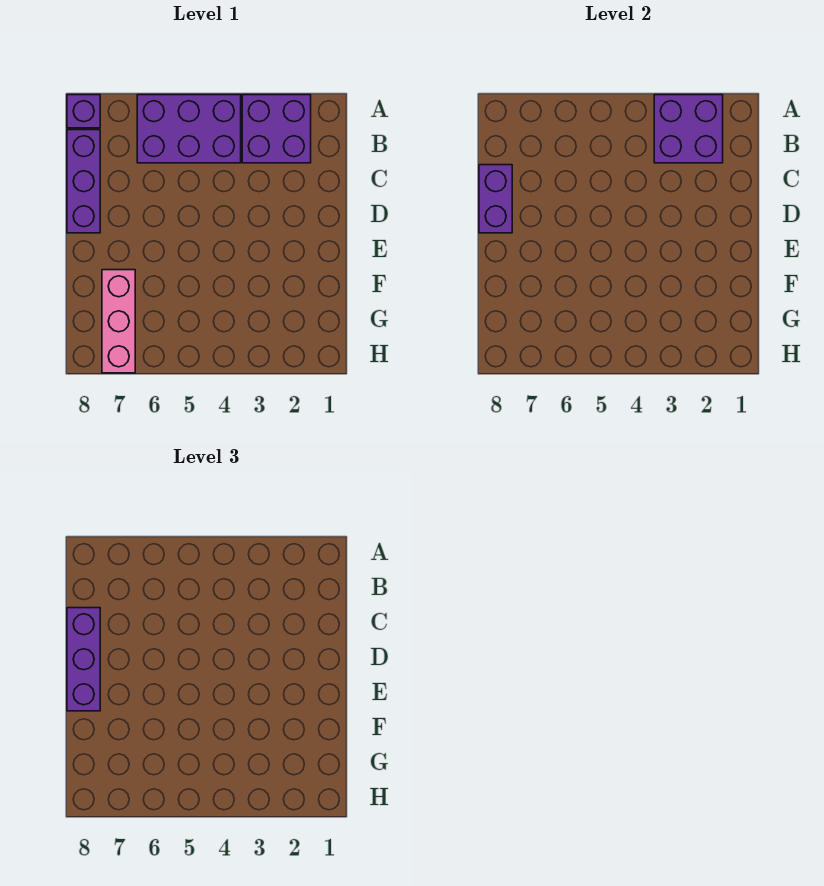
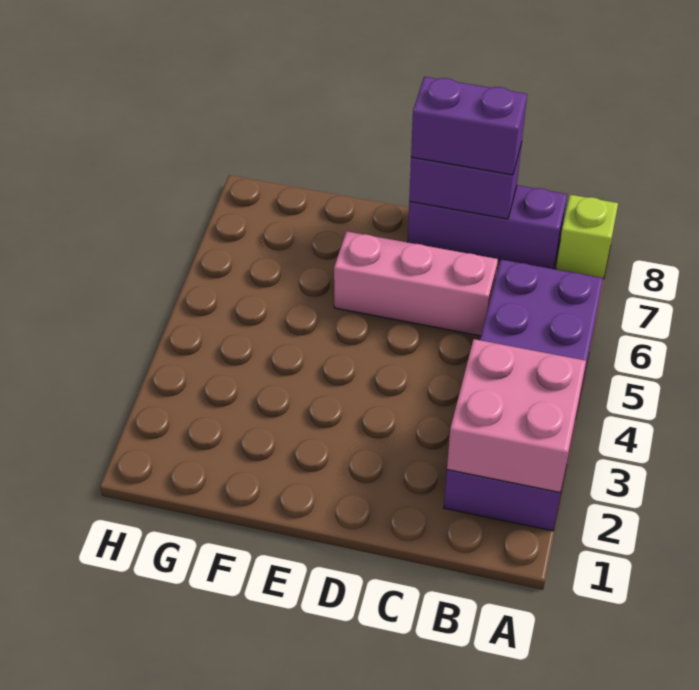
purple 2x2 brick [654,95,723,163] -> pink 2x2 brick [447,339,586,493]
purple 1x1 brick [67,95,100,128] -> lime 1x1 brick [556,195,618,279]
purple 1x3 brick [67,608,100,711] -> purple 1x2 brick [411,77,527,175]
pink 1x3 brick [102,270,135,373] -> pink 1x3 brick moved to [334,231,498,336]

